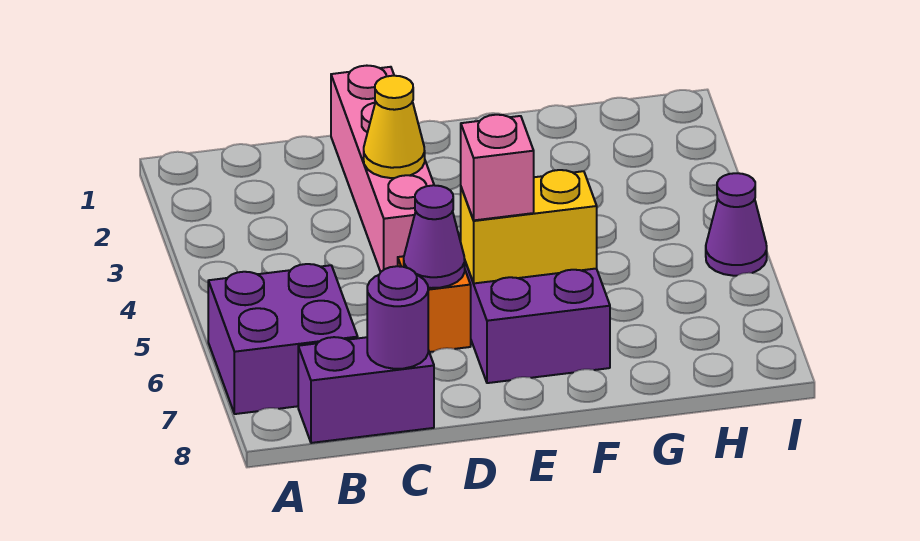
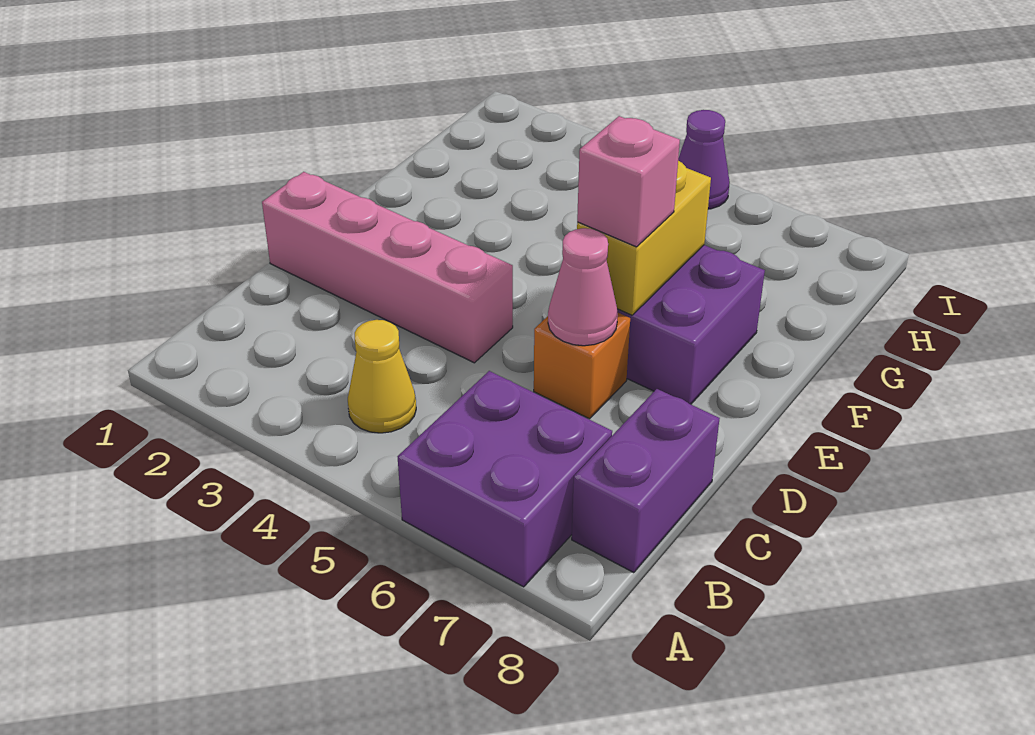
purple 1x1 round brick [367,266,428,369] -> none
yellow 1x1 cone [364,76,425,178] -> yellow 1x1 cone moved to [348,320,416,433]
purple 1x1 cone [404,185,465,288] -> pink 1x1 cone [548,228,618,346]

